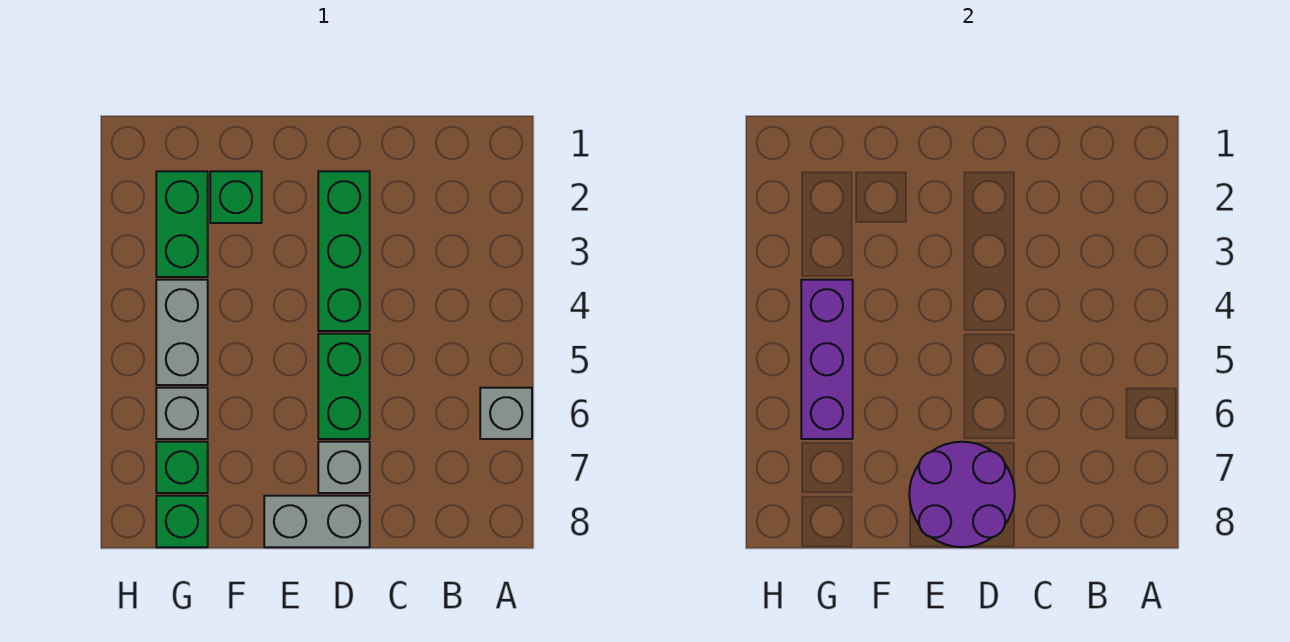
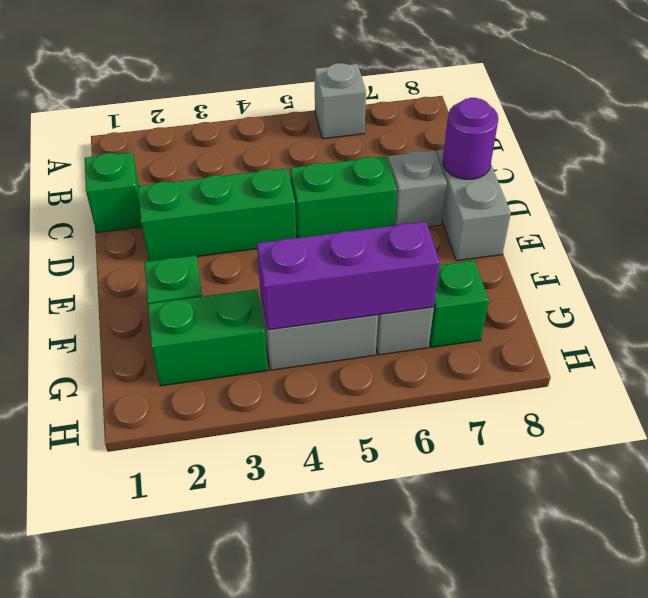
purple 2x2 round brick [909,442,1015,547] -> purple 1x1 round brick [443,98,498,179]
green 1x1 brick [156,496,208,547] -> green 1x1 brick moved to [85,152,142,233]

